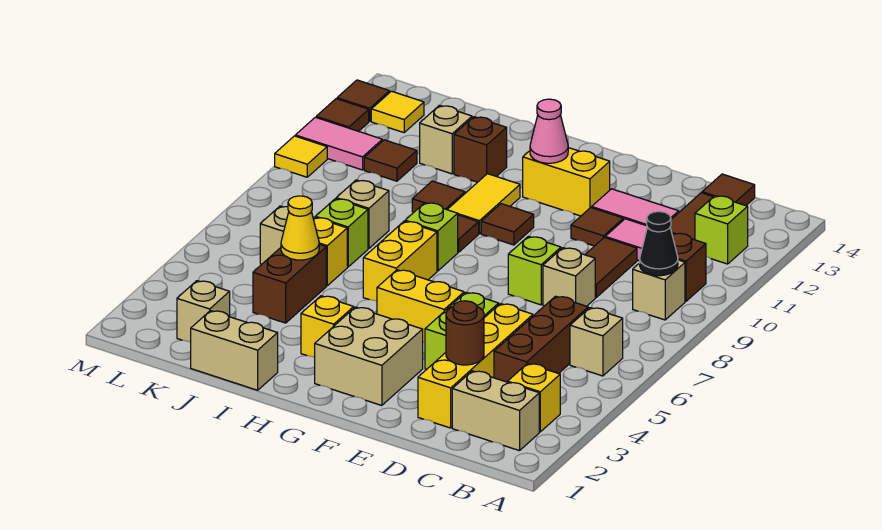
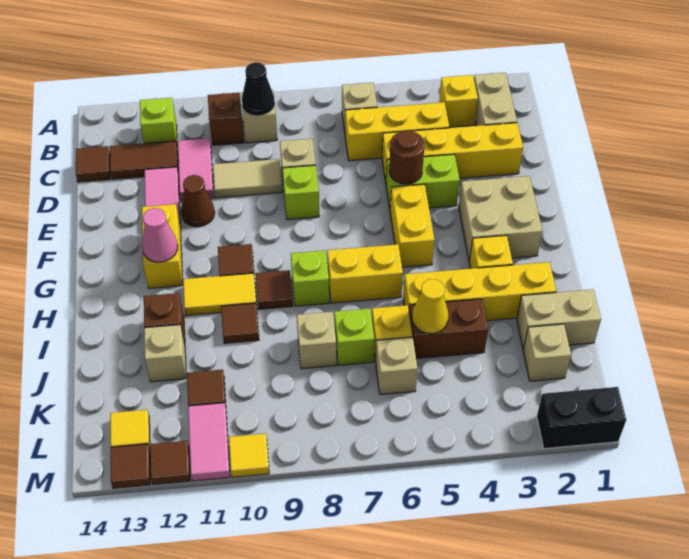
brown 1x3 brick [494,296,588,382] -> yellow 1x3 brick [345,102,449,161]
brown 1x1 round brick [446,301,484,365] -> brown 1x1 round brick moved to [389,131,424,184]
brown 1x2 tile [585,237,637,297] -> tan 1x2 tile [213,159,282,198]
brown 1x1 tile [571,208,623,246] -> brown 1x1 cone [181,175,215,227]
tan 1x2 brick [191,311,278,390] -> tan 1x2 brick turned to [517,289,601,349]
none -> yellow 1x4 brick [403,262,556,321]
none -> black 1x2 brick [537,387,626,449]

